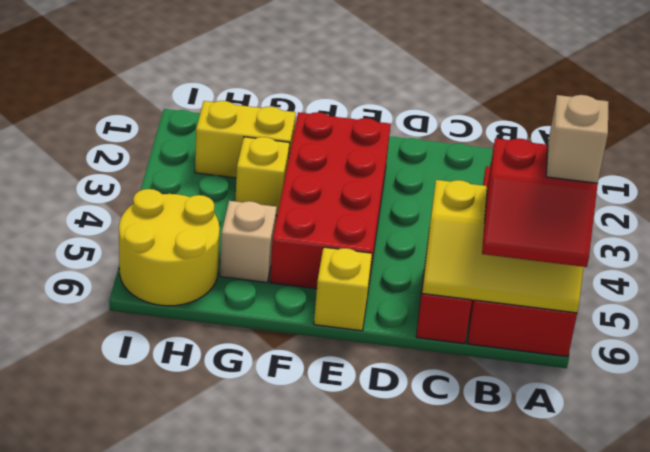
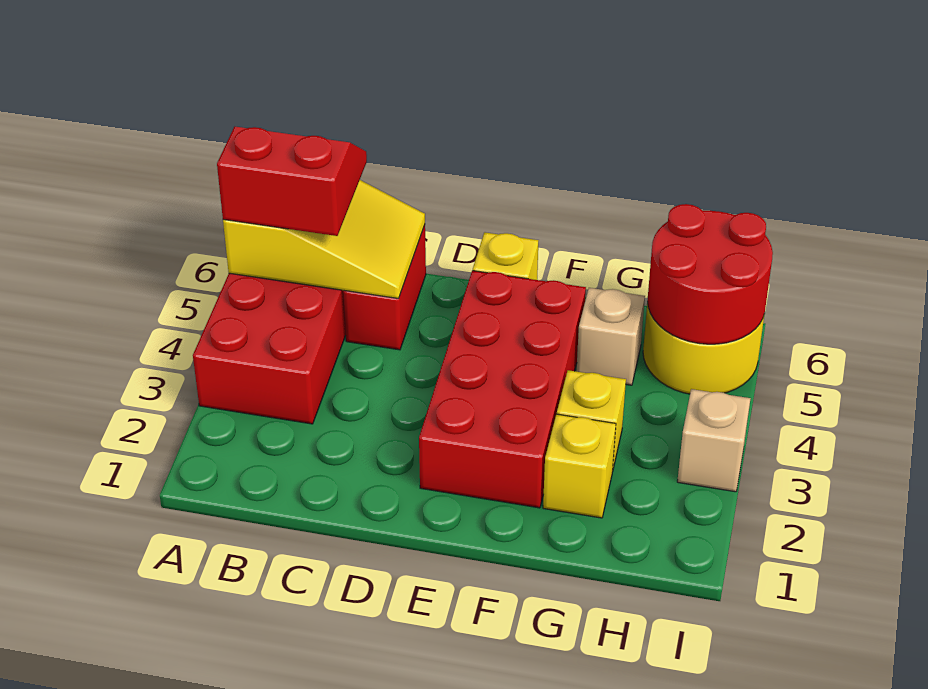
yellow 2x3 slope [422,180,583,313] -> yellow 2x3 slope turned to [223,180,425,299]
tan 1x1 brick [546,95,608,183] -> tan 1x1 brick moved to [677,389,751,492]
yellow 1x2 brick [195,101,296,178] -> yellow 1x1 brick [543,414,616,518]
none -> red 2x2 round brick [647,204,773,344]

